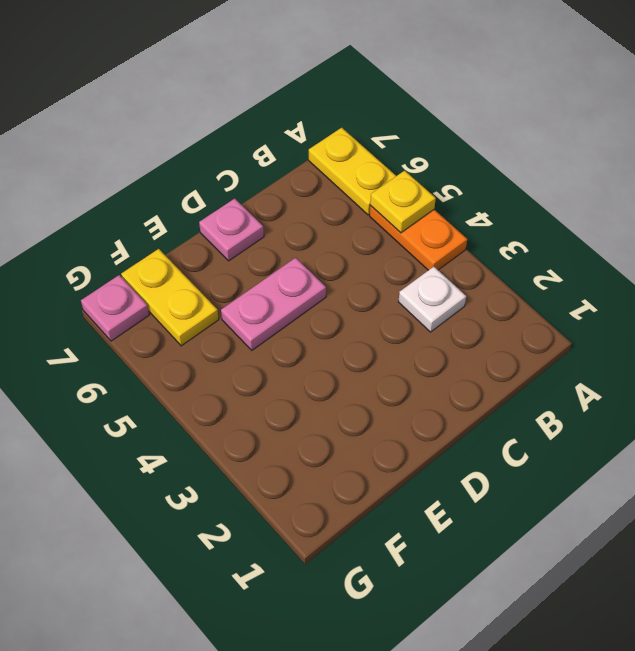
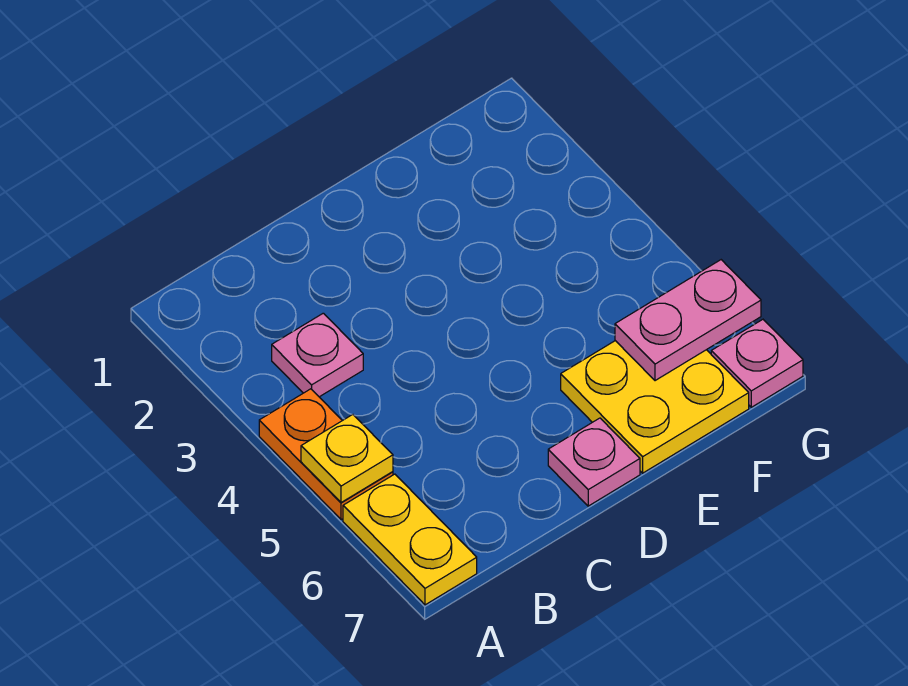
white 1x1 plate [398,267,466,332] -> pink 1x1 plate [272,313,363,397]
pink 1x2 plate [221,258,326,350] -> pink 1x2 plate moved to [615,260,761,381]
yellow 1x2 plate [121,249,219,346] -> yellow 2x2 plate [561,341,749,473]

